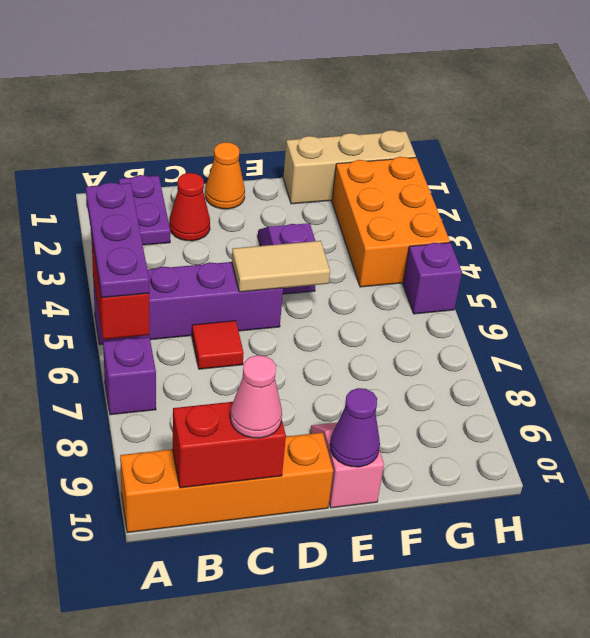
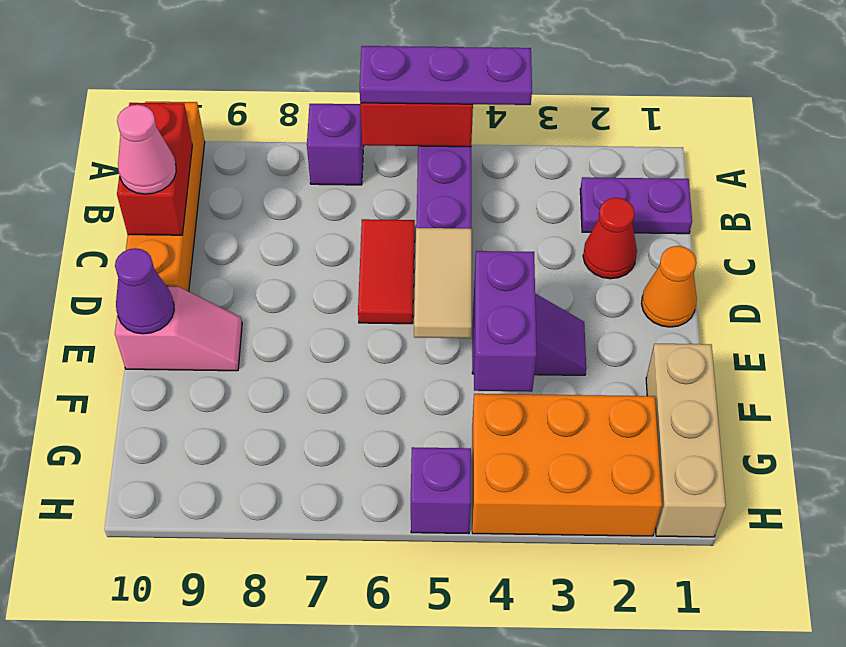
red 1x1 tile [192,321,244,369] -> red 1x2 tile [358,219,415,324]
none -> purple 1x2 brick [474,251,537,392]

